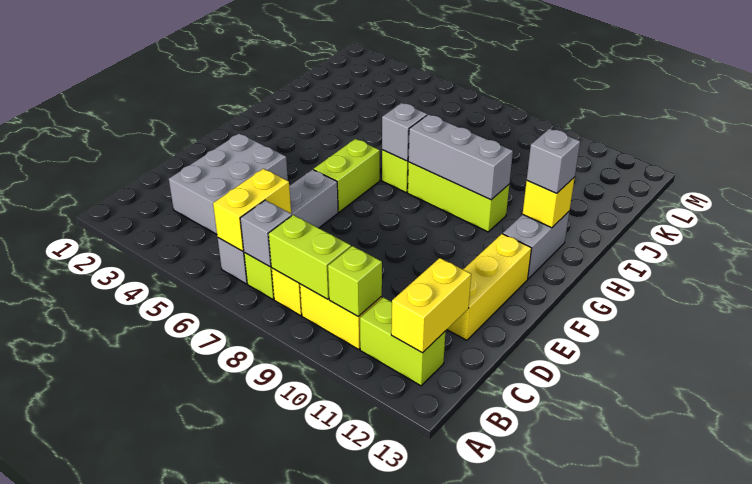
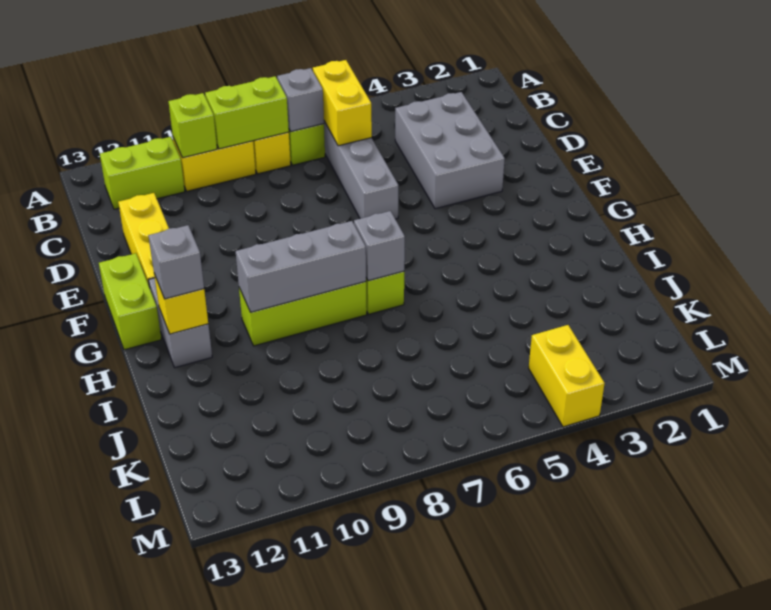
yellow 1x2 brick [391,258,471,353] -> yellow 1x2 brick moved to [529,325,605,427]
lime 1x2 brick [314,139,380,212] -> lime 1x2 brick moved to [99,253,162,350]

